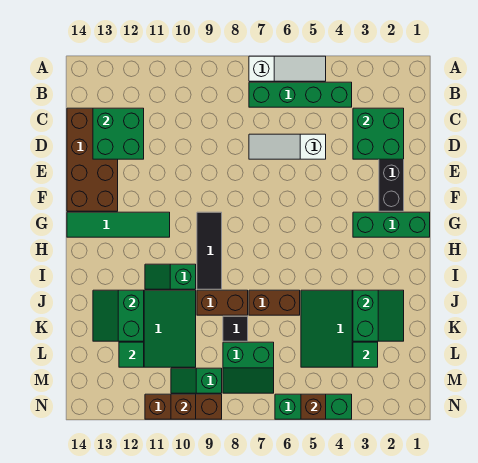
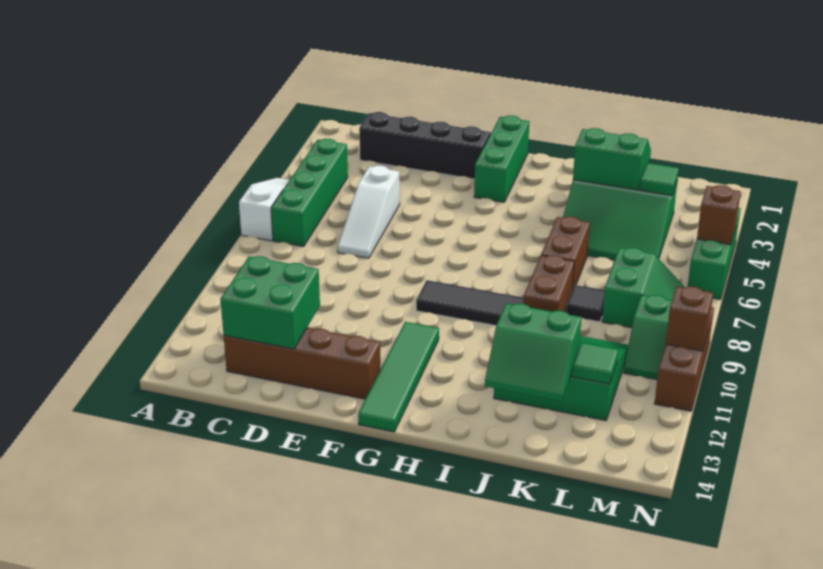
green 2x2 brick [353,108,404,159] -> none
brown 2x4 brick [67,108,118,211] -> brown 1x4 brick [224,328,381,399]
green 1x2 slope [145,264,196,289] -> none

